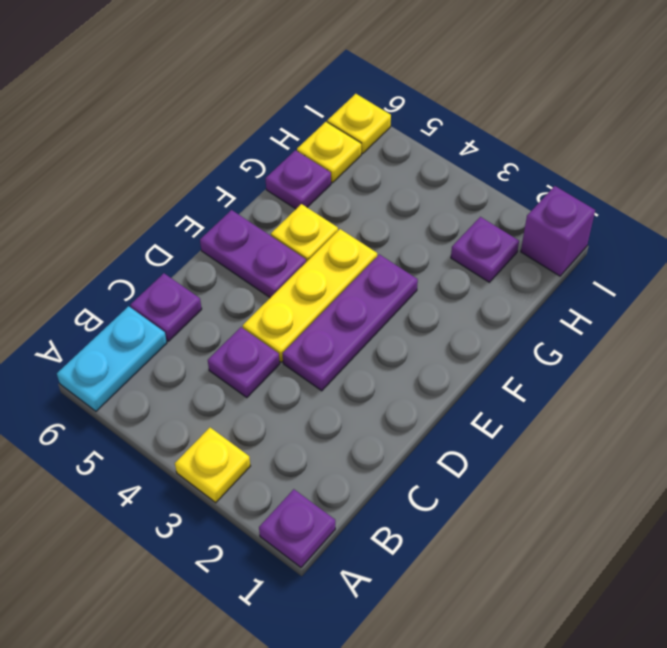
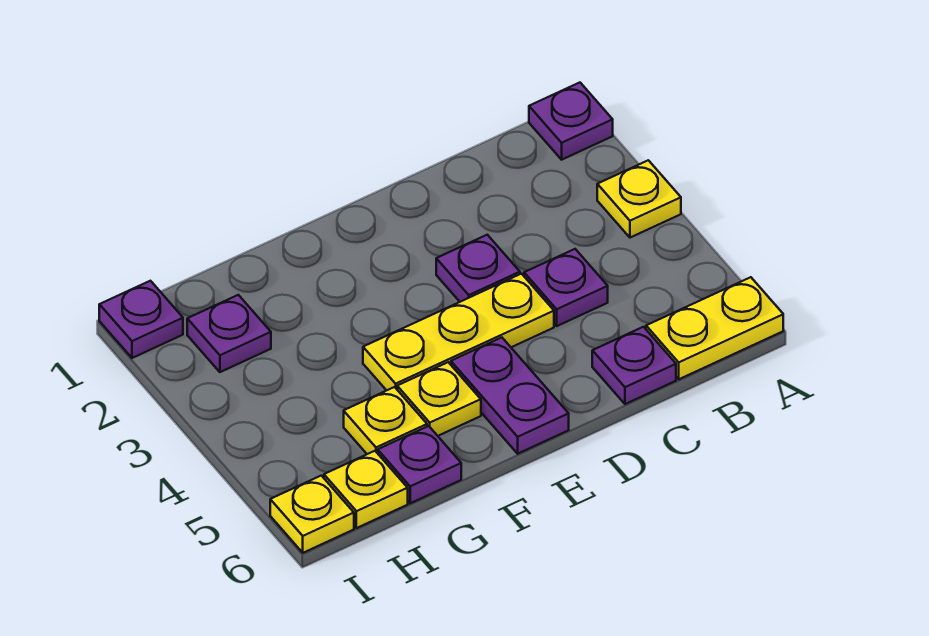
cyan 1x2 plate [57,306,167,411] -> yellow 1x2 plate [646,277,783,379]
purple 1x3 plate [283,254,418,391] -> purple 1x1 plate [436,235,520,302]
none -> yellow 1x1 plate [344,387,427,454]
purple 1x1 brick [521,186,595,276] -> purple 1x1 plate [99,281,183,358]

